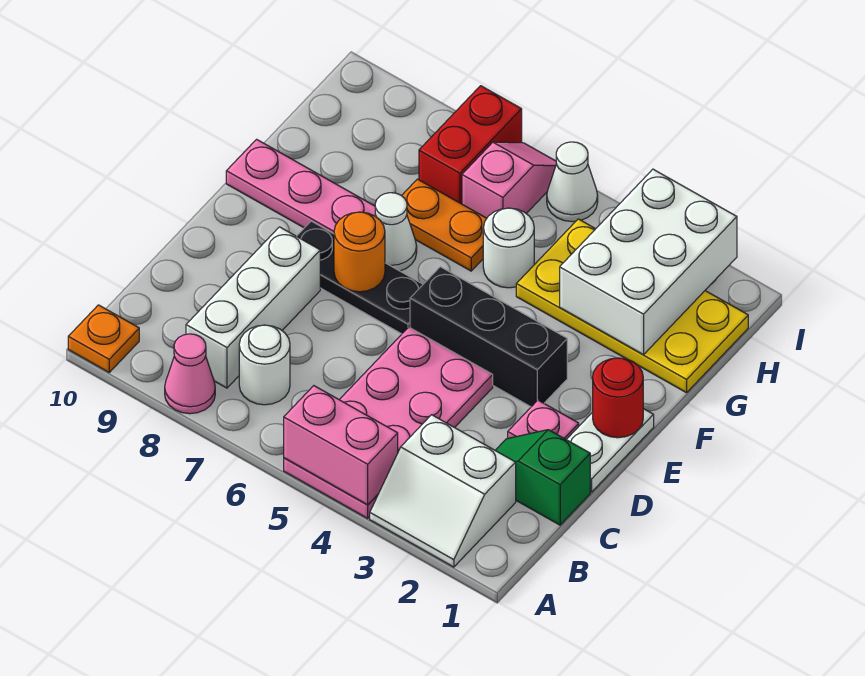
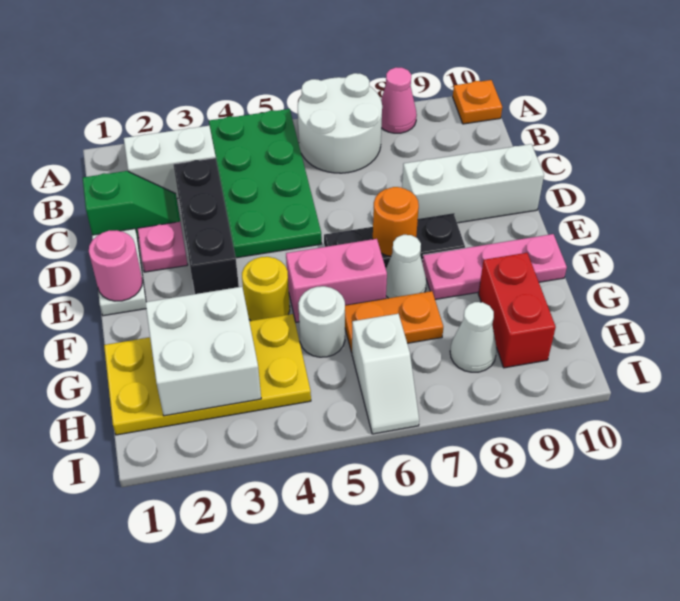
pink 2x4 plate [284,327,493,518] -> green 2x4 plate [209,109,322,258]
pink 1x2 brick [284,386,398,505] -> pink 1x2 brick moved to [286,239,387,322]
white 1x1 round brick [239,325,290,405] -> white 2x2 round brick [298,73,382,173]
white 1x3 brick [186,227,320,388] -> white 1x3 brick turned to [402,144,544,223]
red 1x1 round brick [593,358,643,438] -> pink 1x1 round brick [89,230,142,301]
black 1x3 brick [410,267,567,407] -> black 1x3 brick turned to [173,158,239,294]
none -> yellow 1x1 round brick [242,257,290,321]
white 2x3 brick [560,169,737,355] -> white 2x2 brick [145,287,261,416]
pink 1x2 slope [462,142,556,218] -> white 1x2 slope [352,314,419,434]
red 1x2 brick [419,86,522,204] -> red 1x2 brick moved to [478,253,556,368]
white 1x1 cone [547,142,598,222] -> white 1x1 cone moved to [450,302,497,372]

